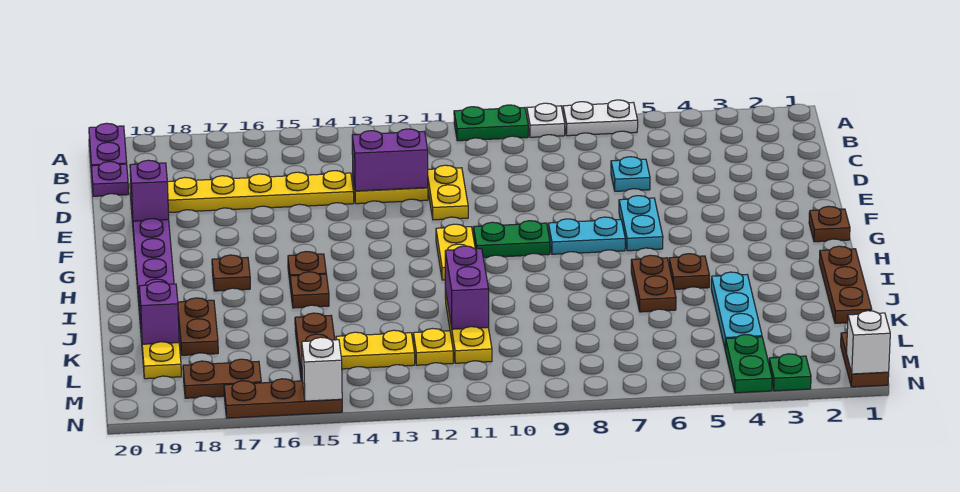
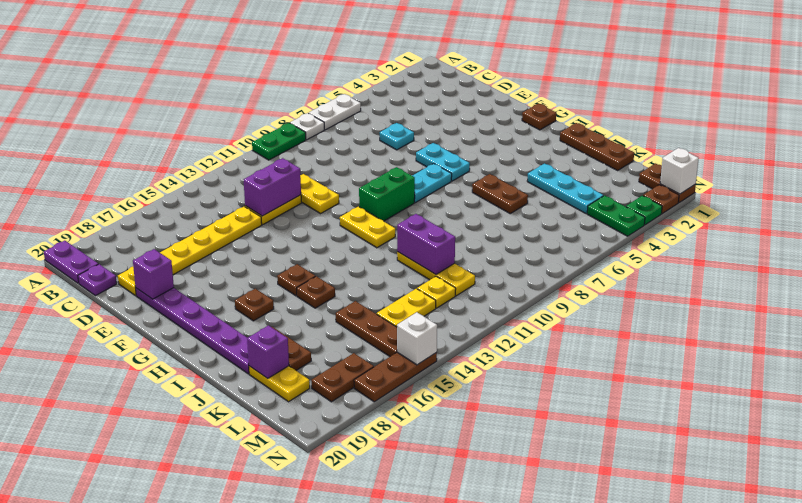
green 1x2 plate [473,221,550,258] -> green 1x2 brick [359,167,415,221]
brown 1x1 plate [669,254,710,289] -> brown 1x1 plate moved to [643,185,679,214]

